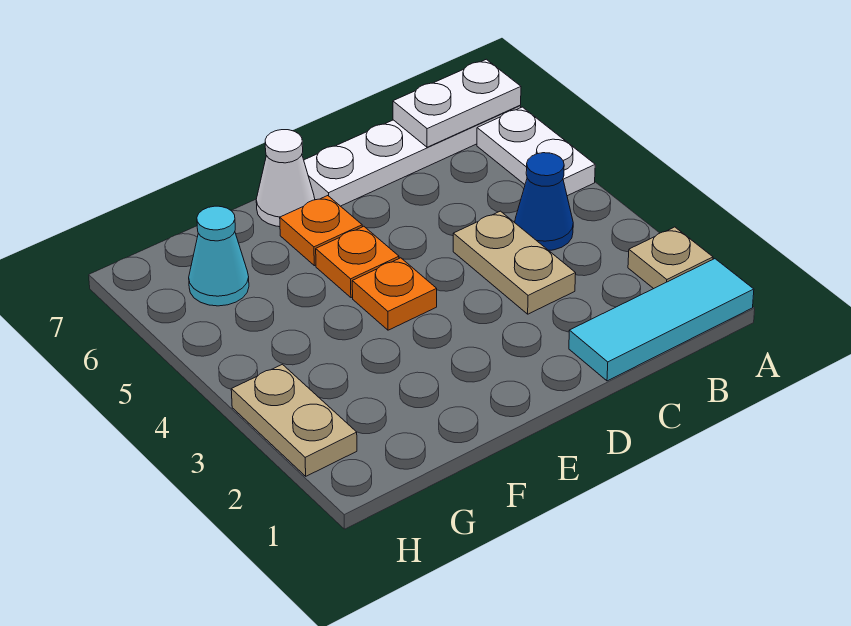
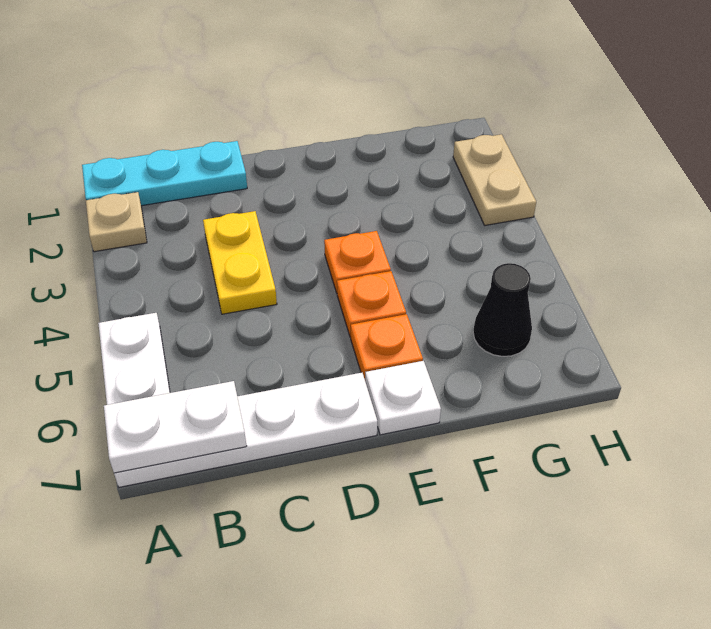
cyan 1x3 tile [569,259,754,381] -> cyan 1x3 plate [82,141,247,206]
blue 1x1 cone [515,153,573,250] -> none
tan 1x2 plate [453,211,576,314] -> yellow 1x2 plate [203,211,277,314]
white 1x1 cone [256,130,315,227] -> white 1x1 plate [365,361,441,435]
cyan 1x1 cone [189,206,249,306] -> black 1x1 cone [473,263,532,356]

